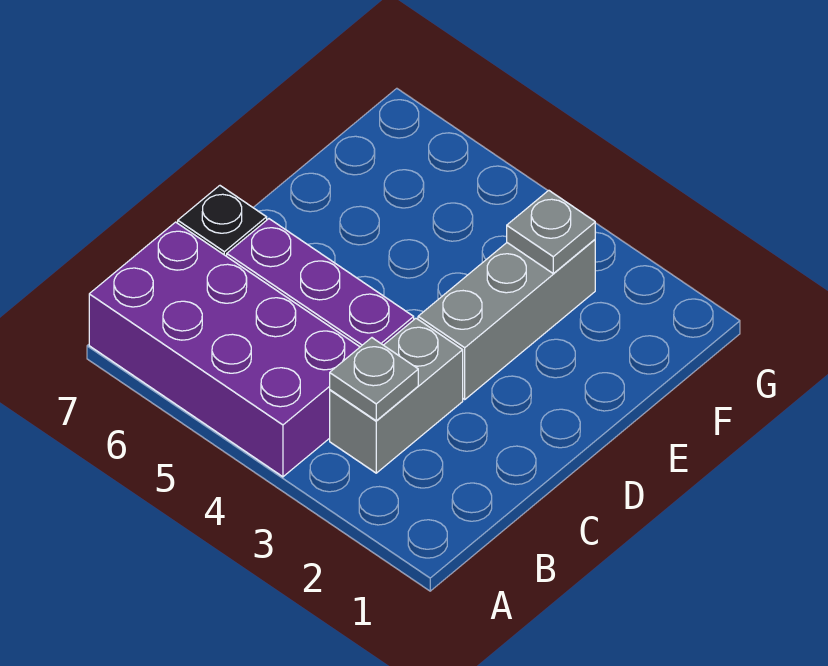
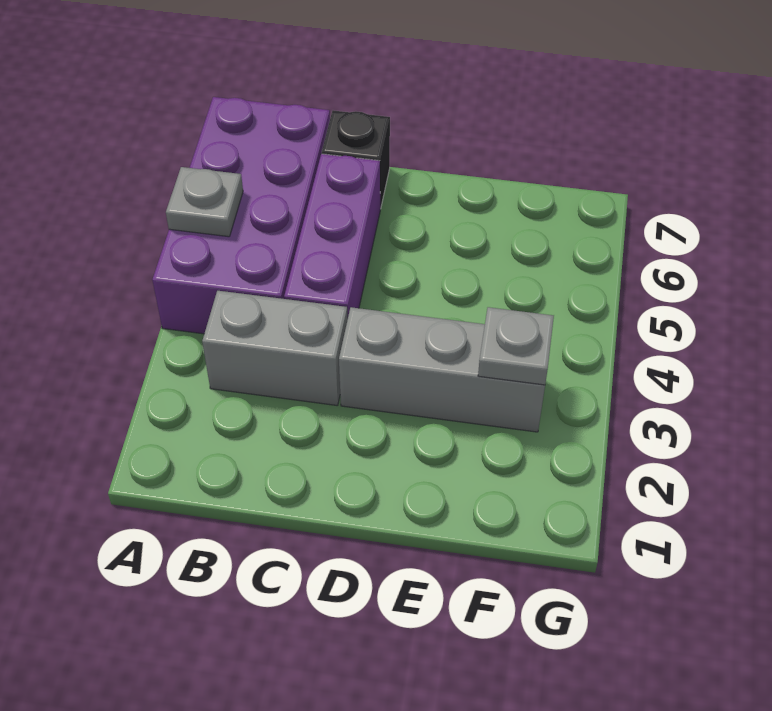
grey 1x1 plate [330,338,418,421] -> grey 1x1 plate moved to [166,167,243,237]

